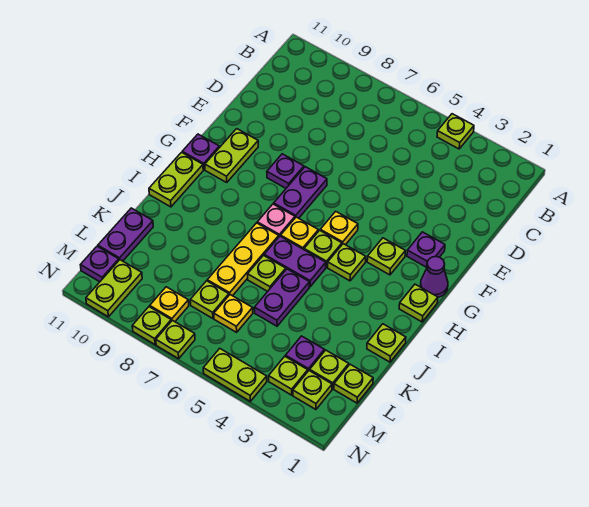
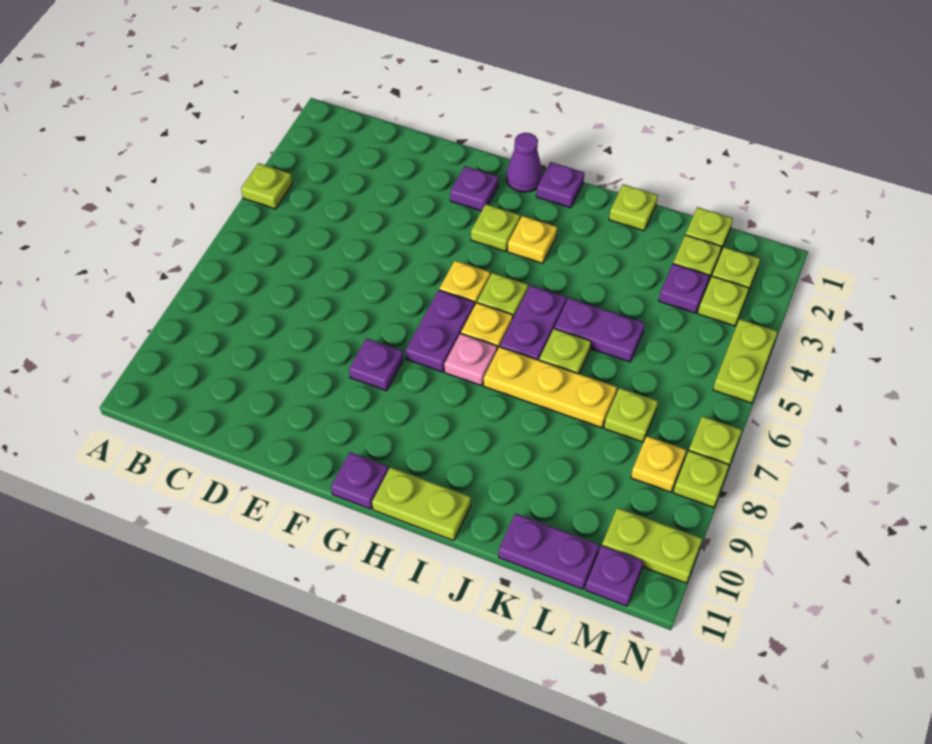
purple 1x2 plate [274,167,327,218] -> purple 1x2 plate turned to [406,290,475,372]
lime 1x2 plate [205,129,258,182] -> none
lime 1x1 plate [399,284,438,322] -> purple 1x1 plate [536,162,584,208]
lime 1x1 plate [328,244,366,281] -> none
yellow 1x1 plate [214,295,253,332] -> yellow 1x1 plate moved to [508,216,557,264]

